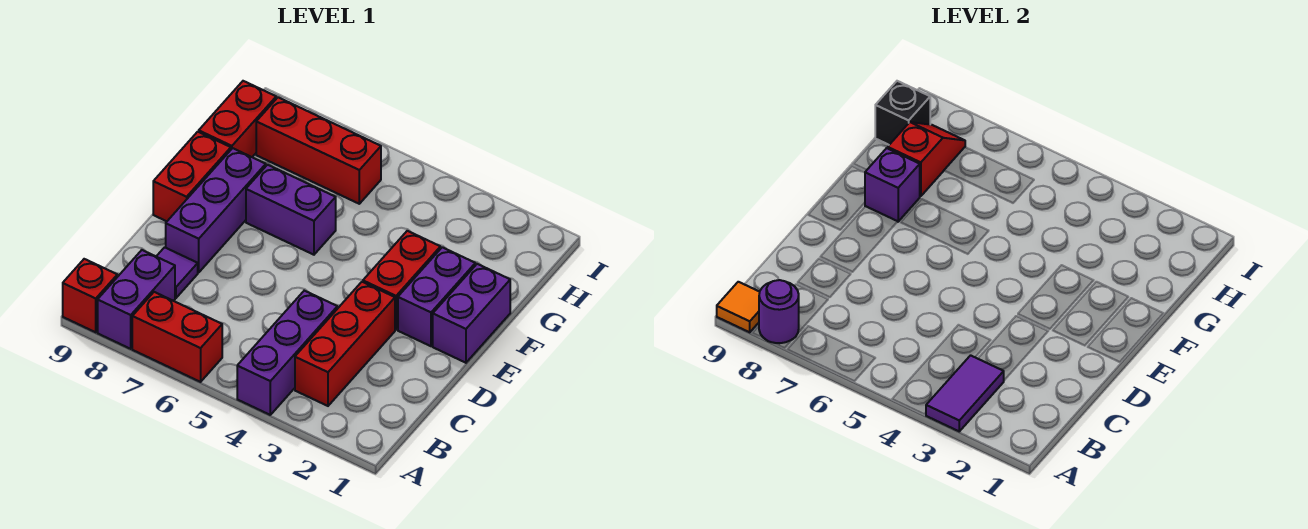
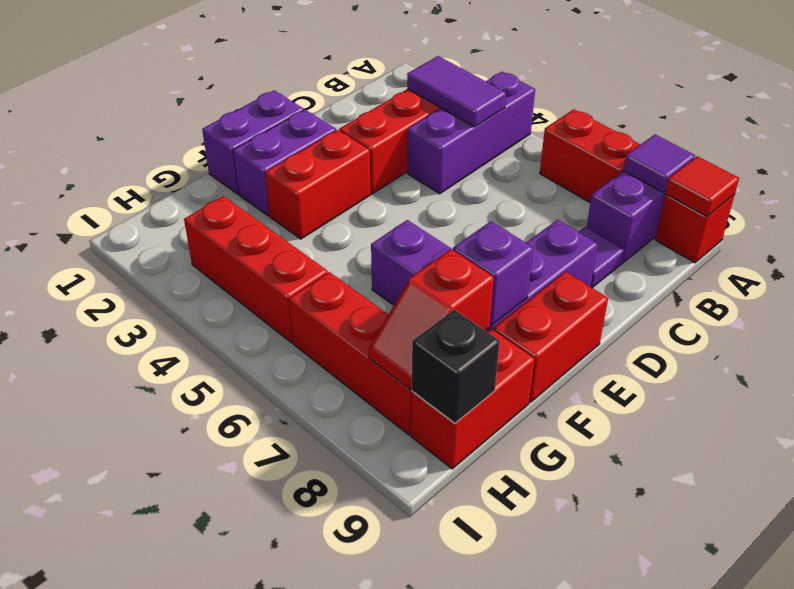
purple 1x2 tile [926,355,1004,431] -> purple 1x2 tile turned to [407,56,506,127]
purple 1x1 round brick [759,280,799,343] -> purple 1x1 tile [623,135,695,192]
orange 1x1 tile [717,282,760,332] -> red 1x1 tile [665,156,739,216]
none -> red 1x3 brick [184,196,327,343]

